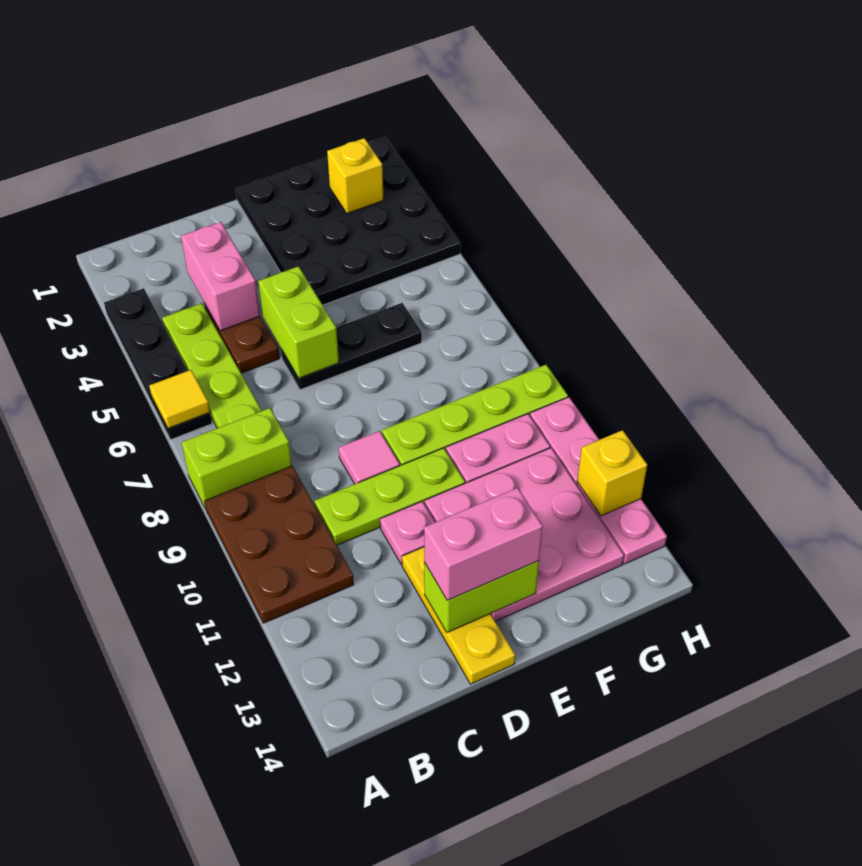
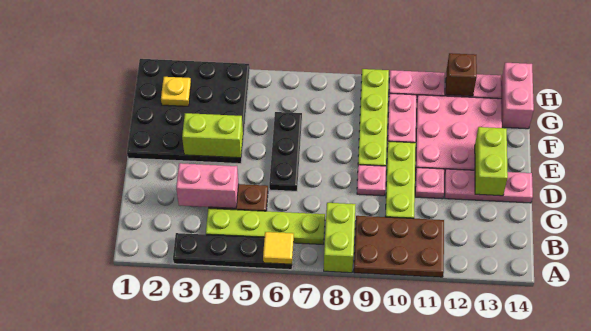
lime 1x2 brick [258,266,339,378] -> lime 1x2 brick moved to [182,113,243,158]
pink 1x1 tile [339,431,400,484] -> pink 1x1 plate [357,165,386,196]
yellow 1x3 plate [402,547,515,684] -> pink 1x3 plate [445,169,533,203]
pink 1x2 brick [424,488,543,600] -> pink 1x2 brick moved to [501,63,534,129]
yellow 1x1 brick [327,138,384,214] -> yellow 1x1 plate [161,77,191,106]
yellow 1x1 brick [577,430,647,516] -> brown 1x1 brick [446,53,477,96]

